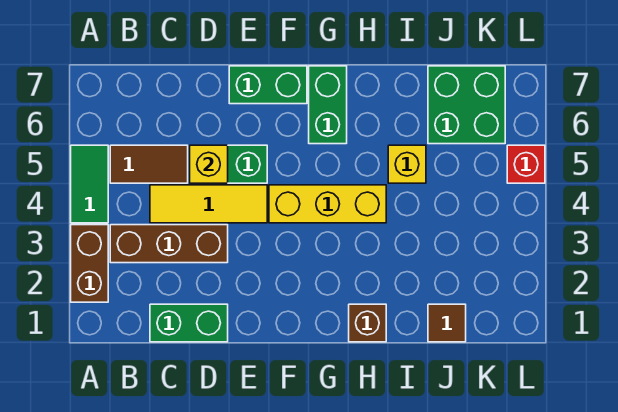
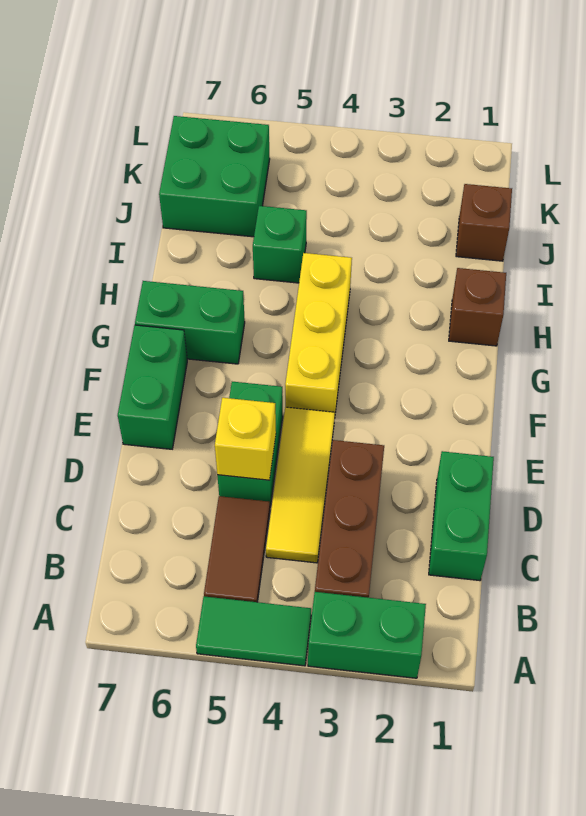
brown 1x2 brick [71,225,108,302] -> green 1x2 brick [308,592,426,678]
yellow 1x1 brick [388,145,426,183] -> green 1x1 brick [253,206,307,283]
brown 1x1 tile [428,304,466,342] -> brown 1x1 brick [456,184,512,261]
red 1x1 brick [507,145,545,183] -> none

